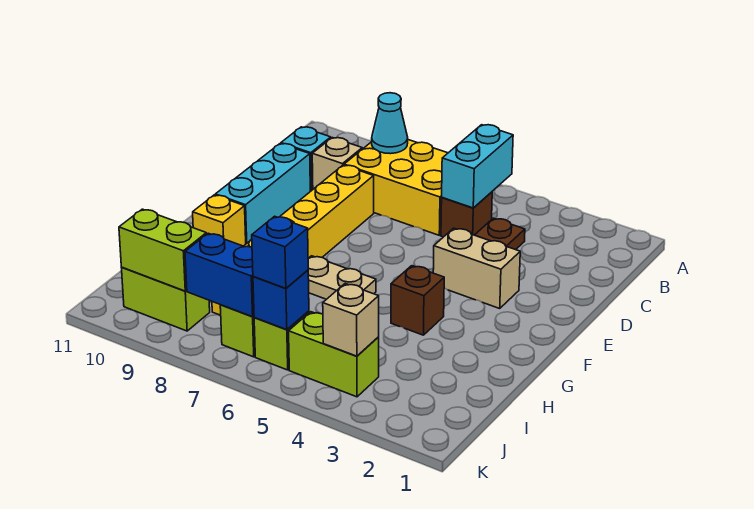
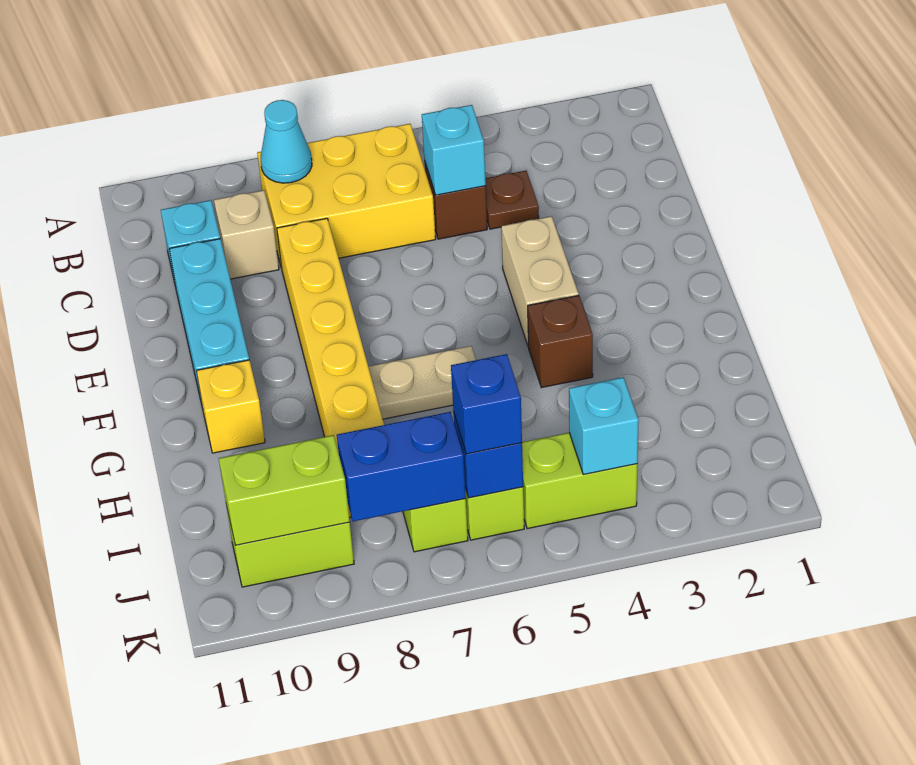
cyan 1x2 brick [442,125,513,208] -> cyan 1x1 brick [422,105,486,195]
tan 1x2 brick [433,228,520,308] -> tan 1x2 brick turned to [501,216,579,345]
tan 1x1 brick [323,284,379,356] -> cyan 1x1 brick [569,377,639,474]

